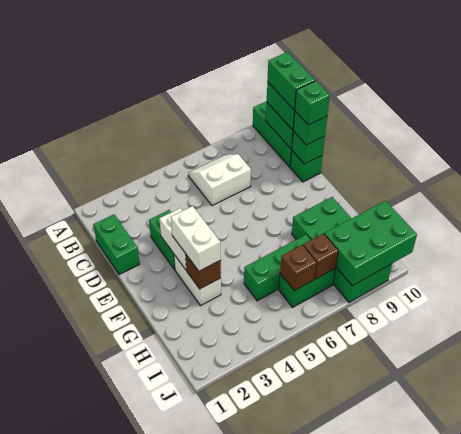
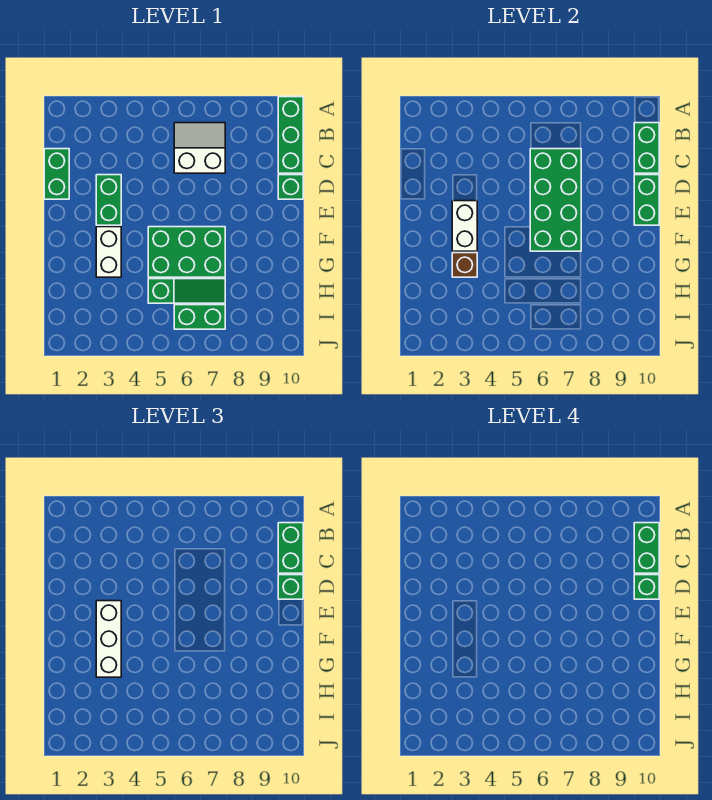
green 1x1 brick [292,131,325,164] -> green 1x2 brick [634,175,659,225]
white 1x2 brick [171,206,221,271] -> white 1x3 brick [96,601,121,677]
green 2x4 brick [292,197,392,302] -> green 2x4 brick moved to [530,149,581,251]
green 1x3 brick [244,234,311,301] -> green 1x3 slope [148,279,225,303]
brown 1x1 brick [280,245,317,291] -> none
brown 1x1 brick [303,234,338,279] -> none
green 2x3 brick [325,201,417,286] -> green 2x3 brick moved to [148,227,225,277]

